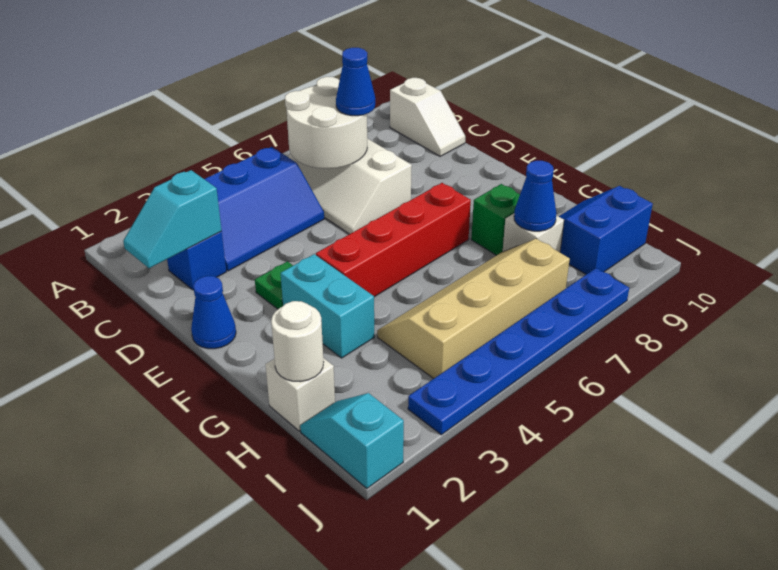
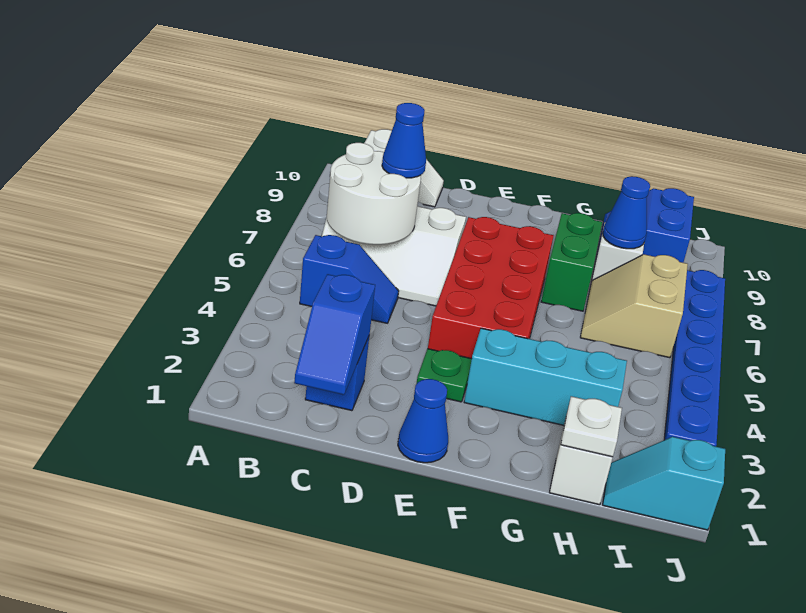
blue 2x3 slope [205,147,324,271] -> blue 1x2 slope [300,235,399,323]
cyan 1x2 slope [123,170,222,268] -> blue 1x2 slope [294,274,375,395]
cyan 1x2 brick [281,254,374,358] -> cyan 1x3 brick [464,328,627,425]
red 1x4 brick [316,183,471,297] -> red 2x4 brick [428,217,554,359]
green 1x1 brick [471,184,520,255] -> green 1x2 brick [541,213,602,311]
white 1x1 round brick [271,301,324,382] -> white 1x1 plate [561,396,622,457]
tan 2x4 slope [377,239,570,379] -> tan 2x2 slope [580,254,688,358]

